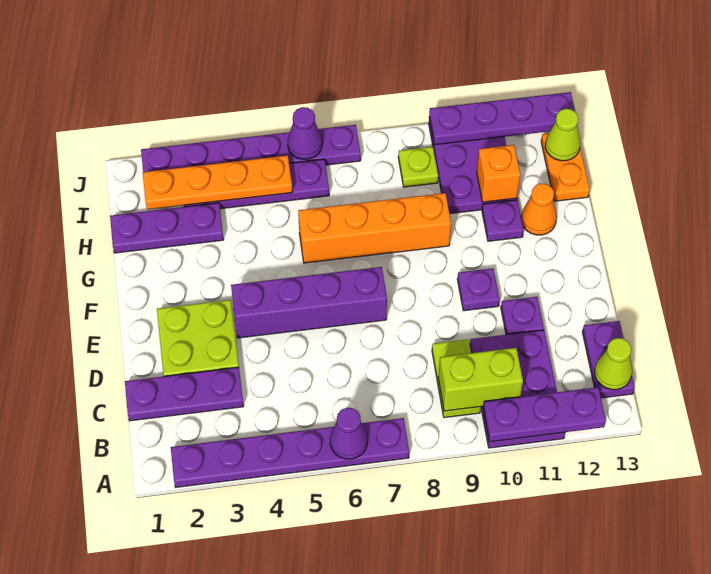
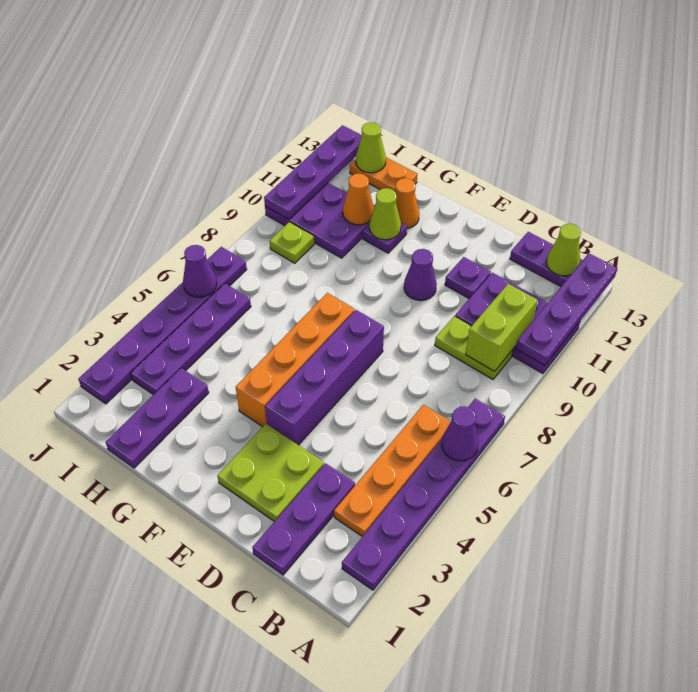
purple 1x3 plate [483,387,606,442] -> purple 1x4 plate [516,253,617,365]
purple 1x1 plate [457,268,500,311] -> purple 1x1 cone [404,249,437,301]
orange 1x4 brick [298,193,451,263] -> orange 1x4 brick moved to [236,293,355,427]
none -> lime 1x1 cone [369,188,401,240]
orange 1x1 brick [477,145,520,202] -> orange 1x1 cone [343,174,374,225]
orange 1x4 plate [143,155,292,209] -> orange 1x4 plate moved to [334,405,451,537]

